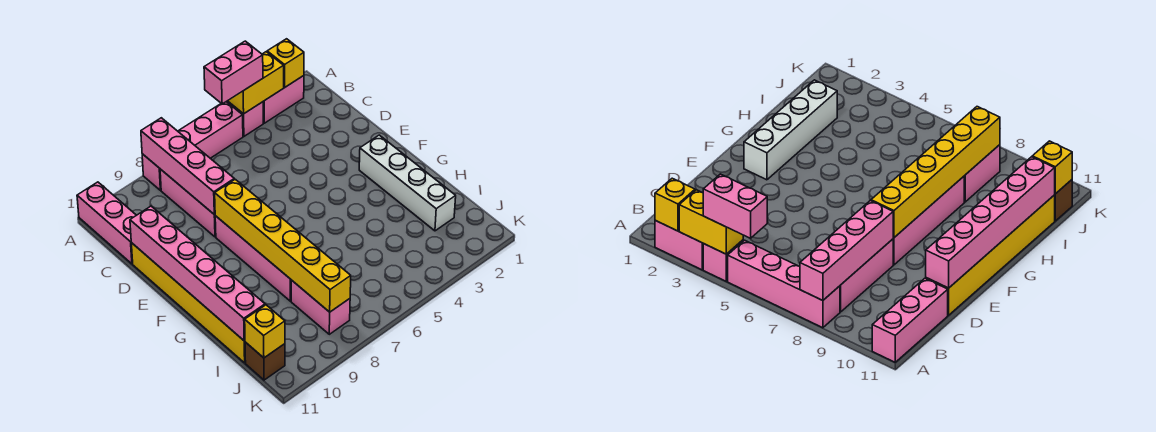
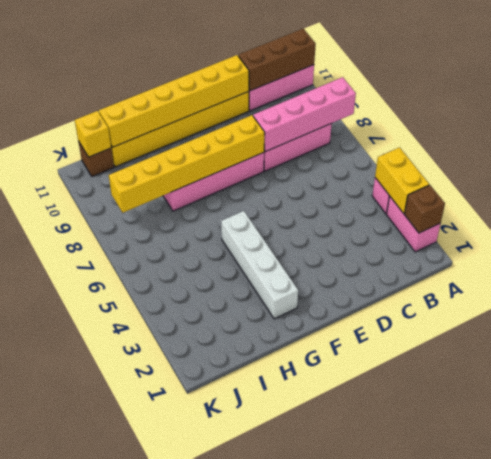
yellow 1x1 brick [267,39,304,87] -> brown 1x1 brick [404,185,445,233]
pink 1x2 brick [204,41,263,104] -> none
pink 1x4 brick [142,102,243,190] -> none
none -> brown 1x3 brick [238,29,316,91]
pink 1x6 brick [130,206,265,341] -> yellow 1x6 brick [99,55,249,147]
white 1x4 brick [359,135,456,231] -> white 1x4 brick turned to [221,211,298,319]
pink 1x2 brick [291,280,350,334] -> none

